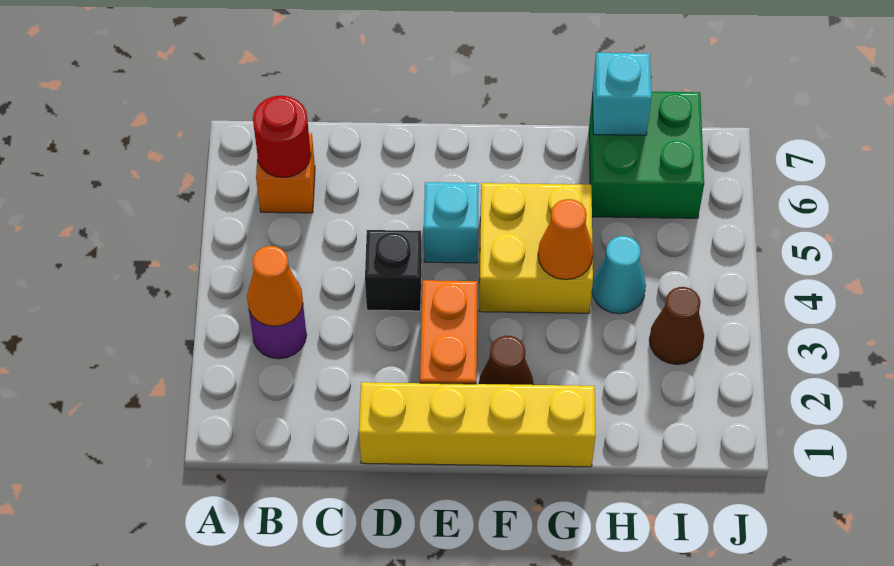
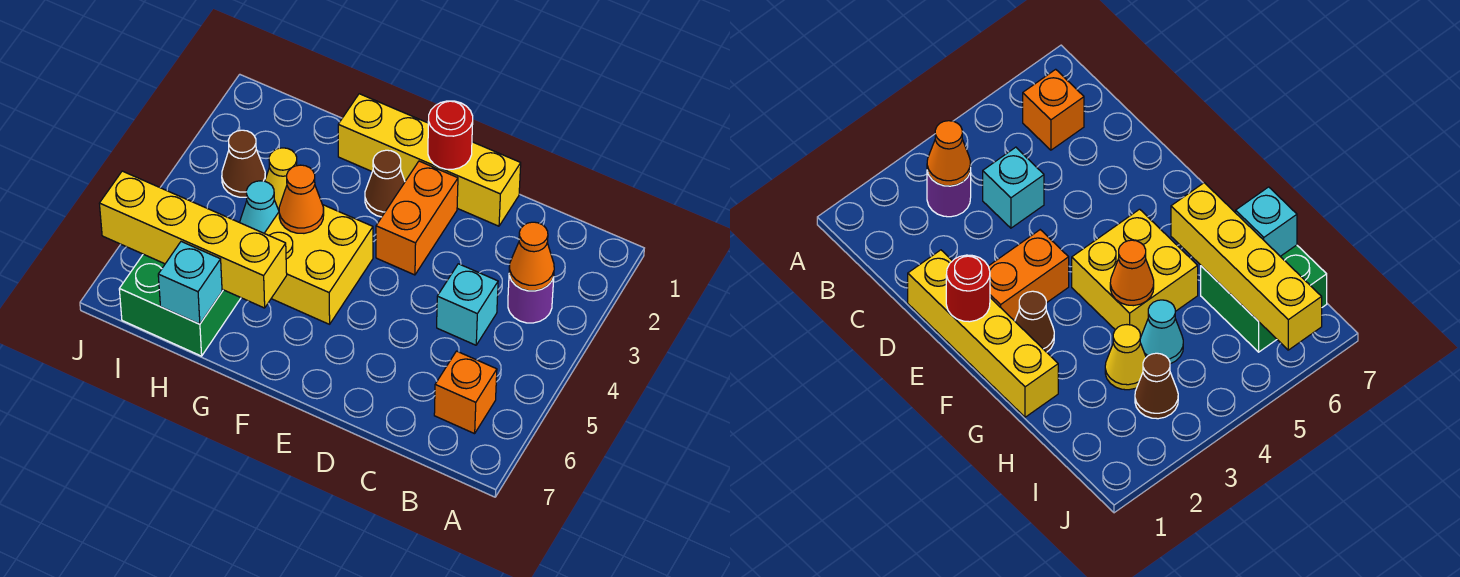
red 1x1 round brick [253,95,311,178] -> red 1x1 round brick moved to [428,101,473,169]
black 1x1 brick [365,230,422,311] -> none
cyan 1x1 brick [424,182,479,263] -> cyan 1x1 brick moved to [437,264,498,345]
none -> yellow 1x4 brick [99,171,287,308]
none -> yellow 1x1 cone [265,148,297,210]

